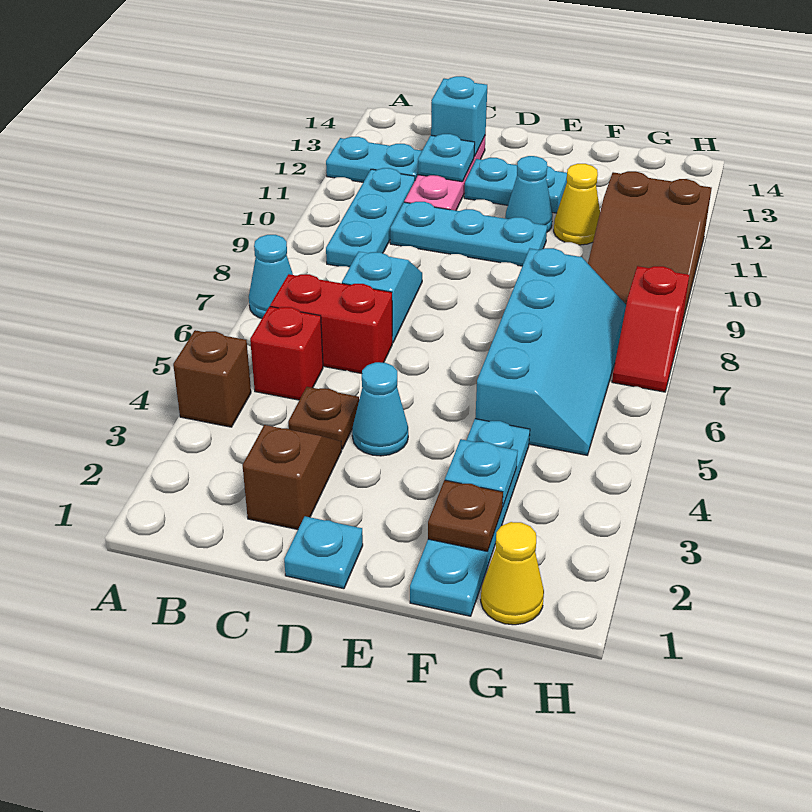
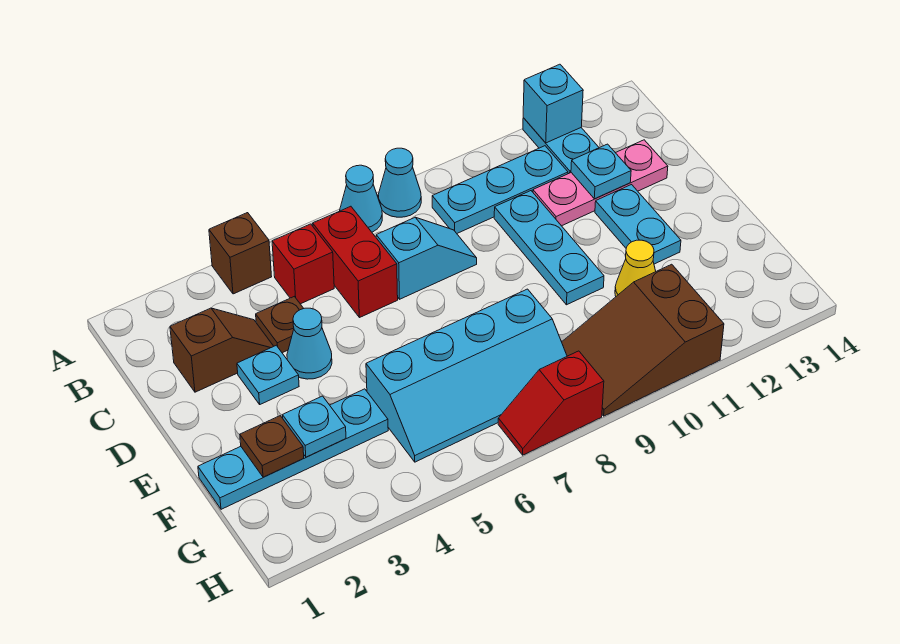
cyan 1x1 brick [431,76,487,157] -> cyan 1x1 brick moved to [523,64,583,143]
cyan 1x1 plate [284,516,363,589] -> cyan 1x1 plate moved to [237,345,299,404]
cyan 1x1 cone [505,156,553,232] -> cyan 1x1 cone moved to [378,148,421,217]
yellow 1x1 cone [481,522,544,625] -> none

